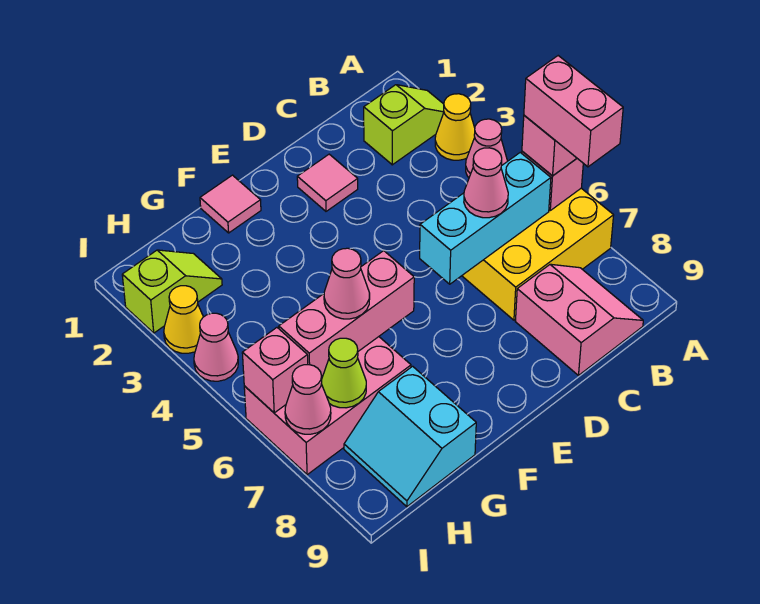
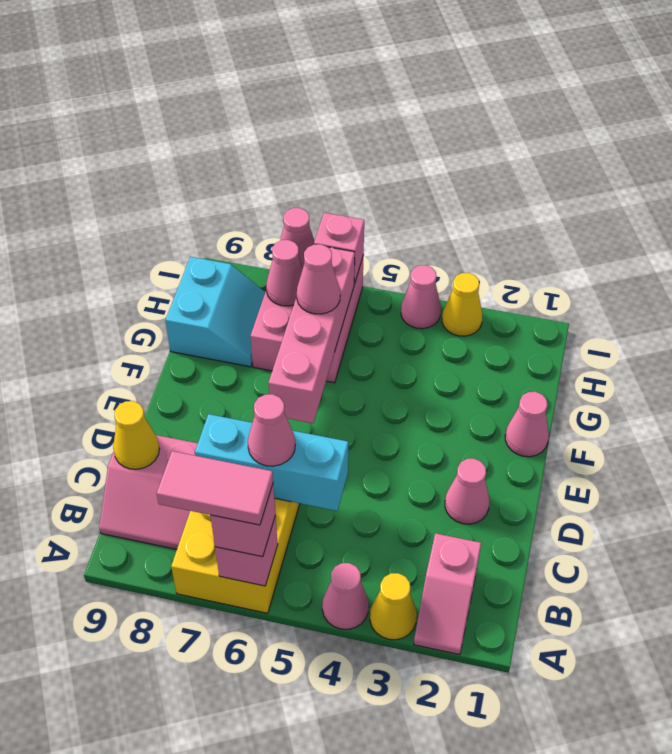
lime 1x2 slope [364,85,444,165] -> pink 1x2 slope [414,533,481,655]
pink 1x2 brick [524,56,623,167] -> pink 1x2 tile [157,451,273,525]
cyan 1x3 brick [420,152,551,284] -> cyan 1x3 brick turned to [195,414,348,511]
none -> yellow 1x1 cone [113,401,159,469]
pink 1x1 tile [297,154,358,211] -> pink 1x1 cone [445,459,489,524]
pink 1x1 tile [200,175,261,233] -> pink 1x1 cone [505,392,549,457]
pink 1x3 brick [279,251,414,377] -> pink 1x4 brick [268,247,355,423]
cyan 2x2 slope [344,366,476,507] -> cyan 2x2 slope turned to [165,257,265,367]
lime 1x2 slope [122,250,222,333] -> none
lime 1x1 cone [321,338,366,408] -> pink 1x1 cone [266,240,303,306]

